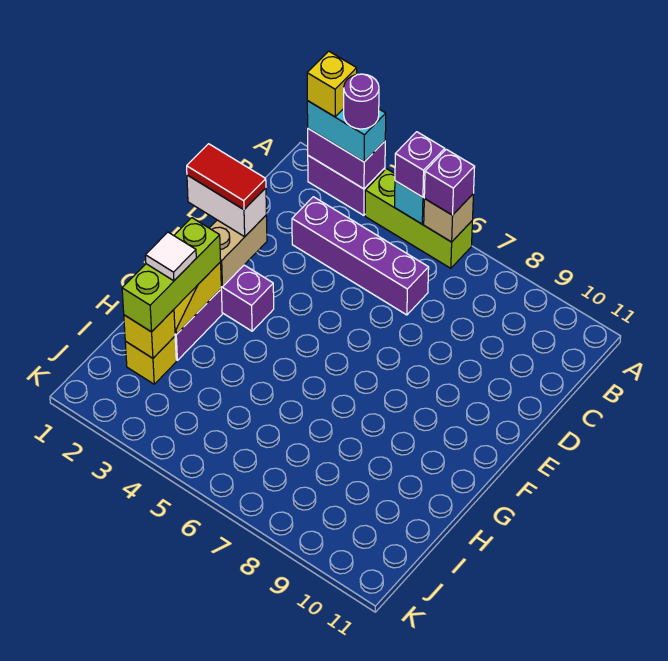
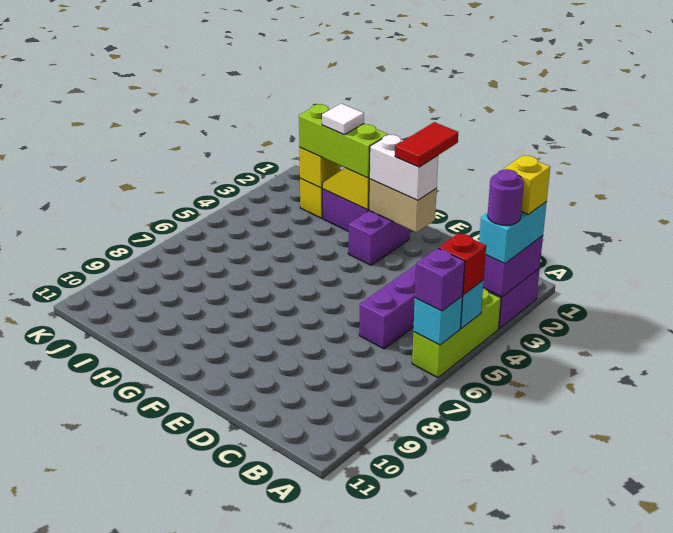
purple 1x1 brick [395,132,445,197] -> red 1x1 brick [438,233,486,295]
tan 1x1 brick [424,193,474,242] -> cyan 1x1 brick [413,296,463,345]
white 1x2 brick [187,175,266,237] -> white 1x2 brick turned to [369,135,438,200]

